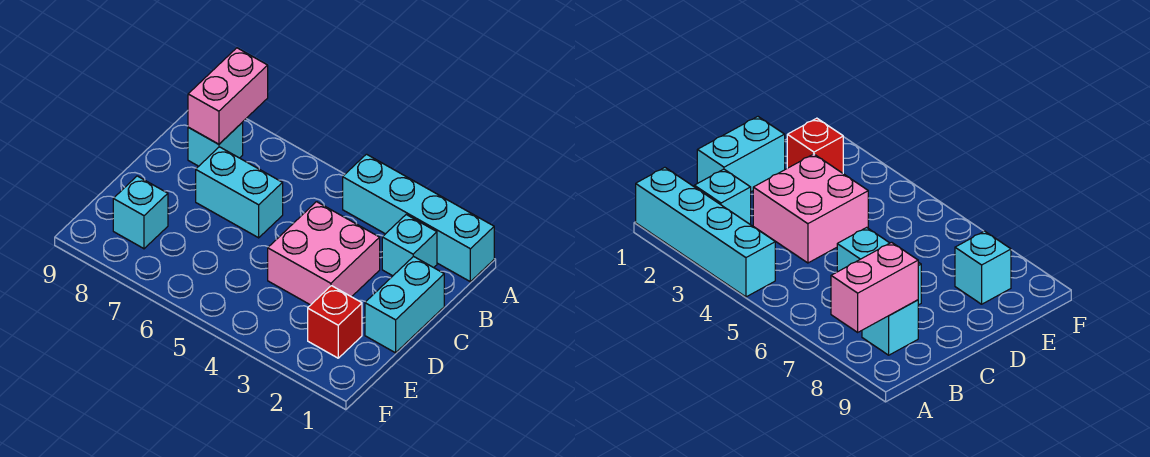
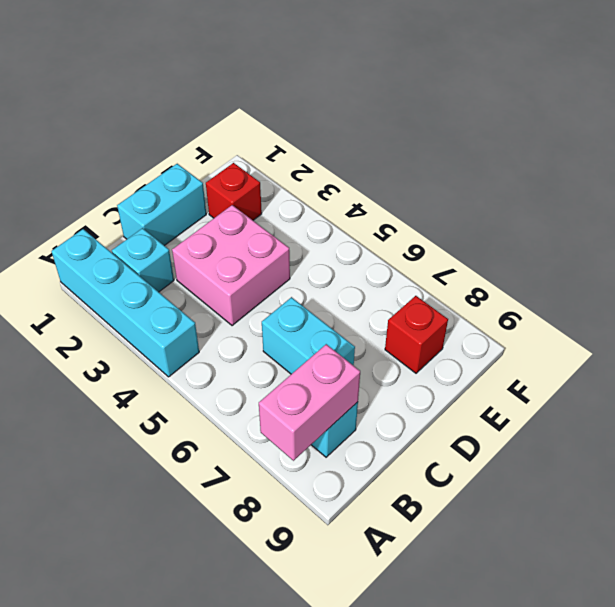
cyan 1x1 brick [113,176,168,249] -> red 1x1 brick [385,296,448,373]

